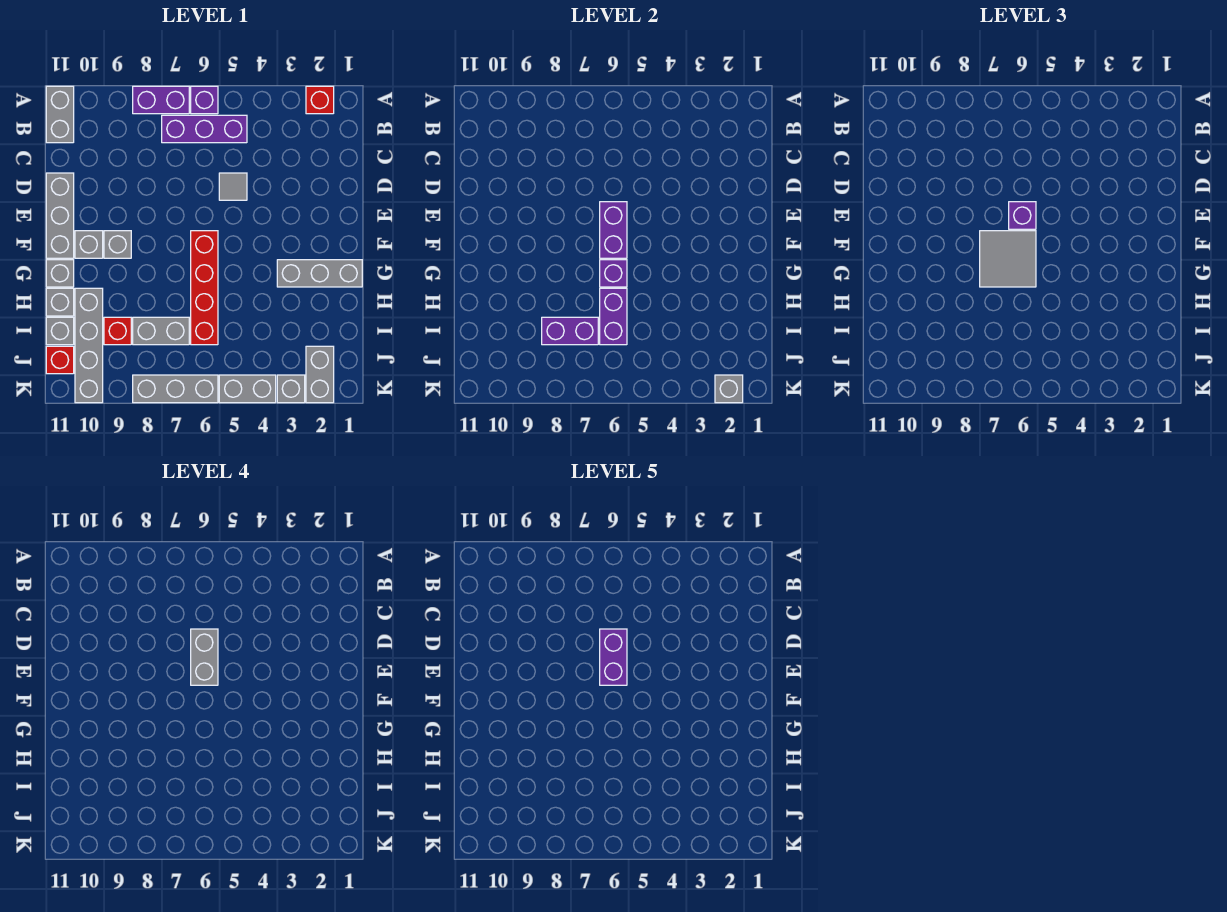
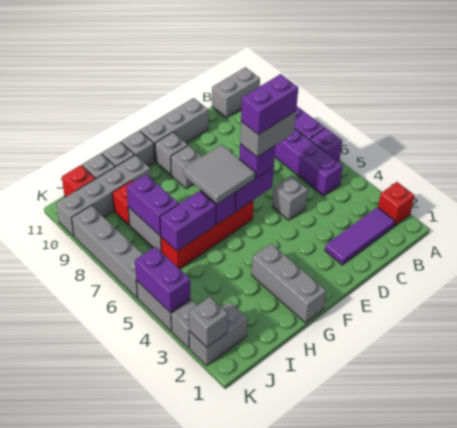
none -> purple 1x3 tile [325,207,395,265]
grey 1x1 tile [219,173,247,200] -> grey 1x1 brick [272,176,308,220]
none -> purple 1x2 brick [135,247,190,312]
grey 1x3 brick [133,375,218,403] -> grey 1x4 brick [72,206,143,298]

